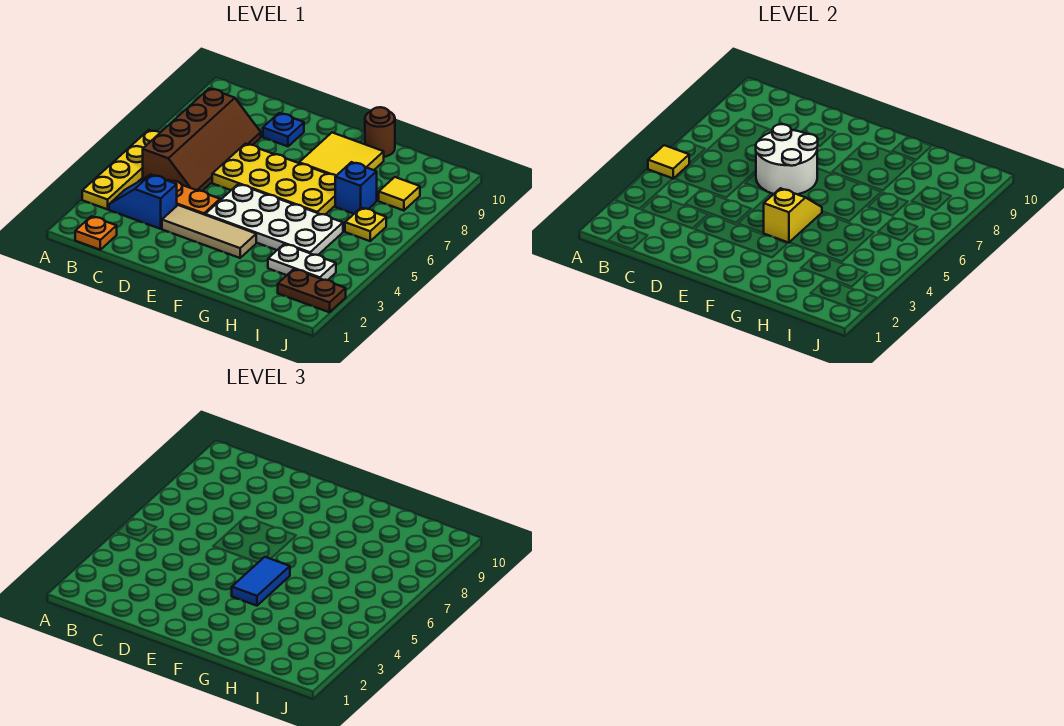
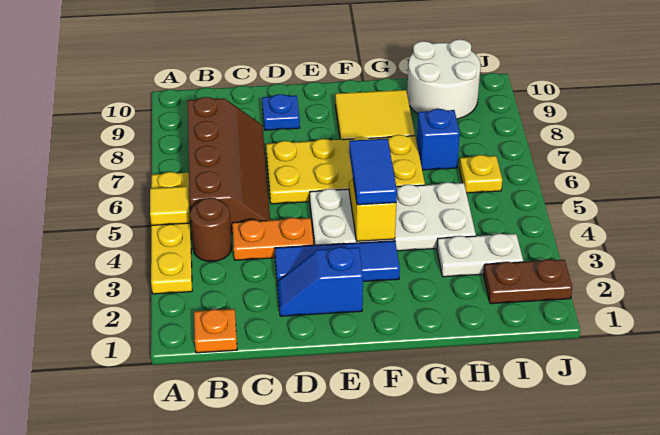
blue 1x2 slope [109,175,177,229] -> blue 1x2 slope moved to [277,247,363,316]
tan 1x3 tile [162,205,256,258] -> blue 1x3 tile [275,241,400,286]
white 2x2 round brick [756,124,818,194] -> white 2x2 round brick moved to [407,39,481,119]
brown 1x1 round brick [365,107,395,157] -> brown 1x1 round brick moved to [190,198,232,262]
yellow 1x1 tile [379,177,420,211] -> none

